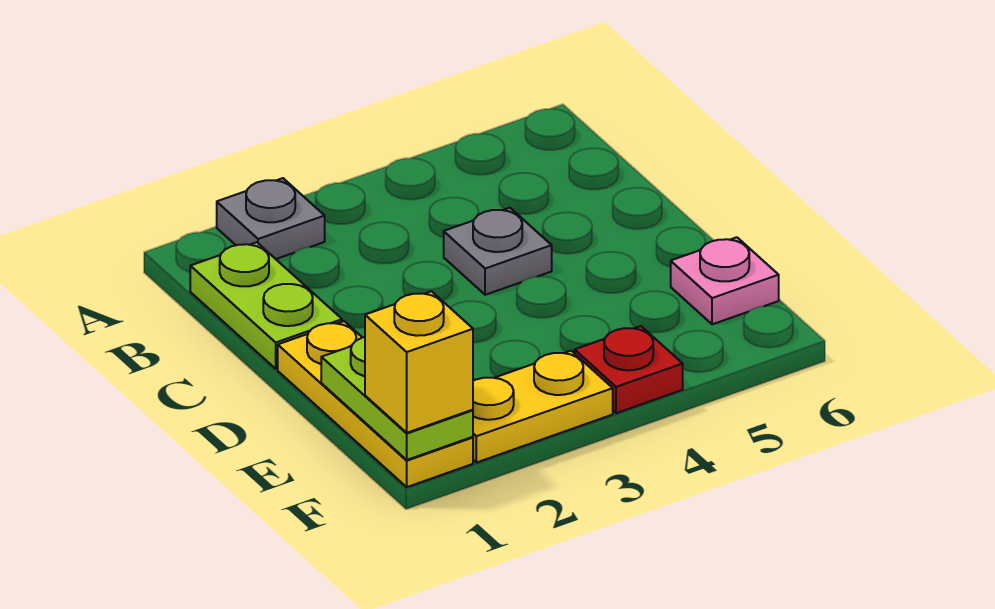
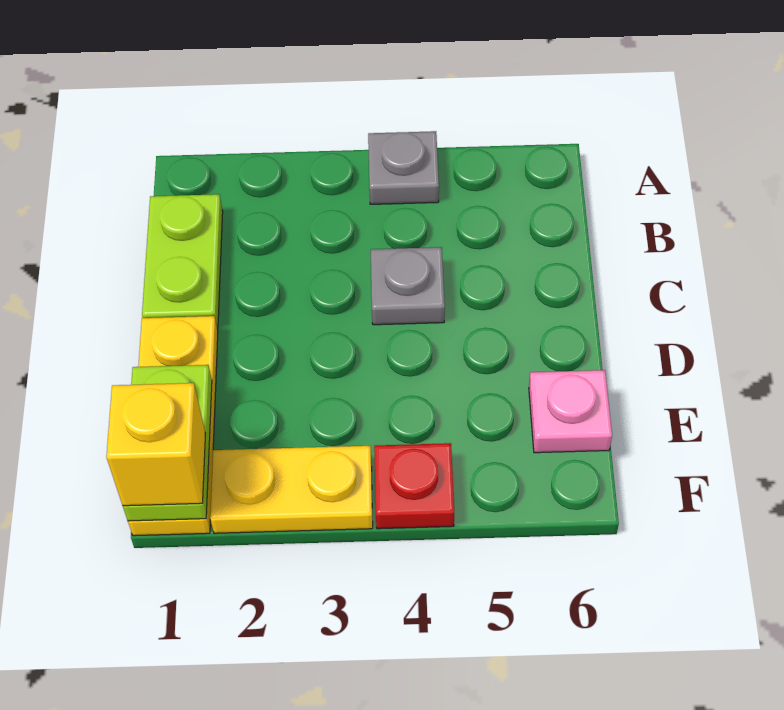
grey 1x1 plate [217,178,325,259] -> grey 1x1 plate moved to [368,131,439,204]

